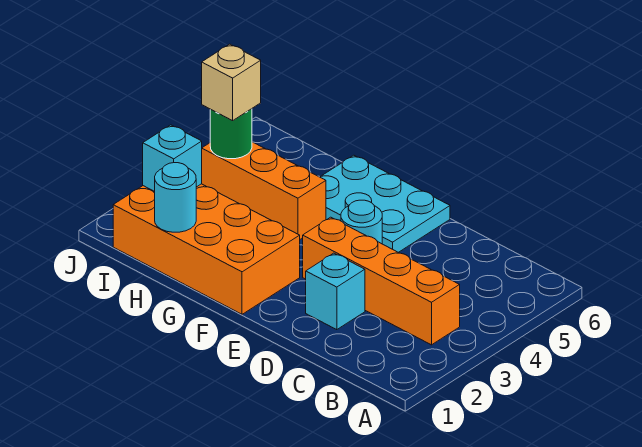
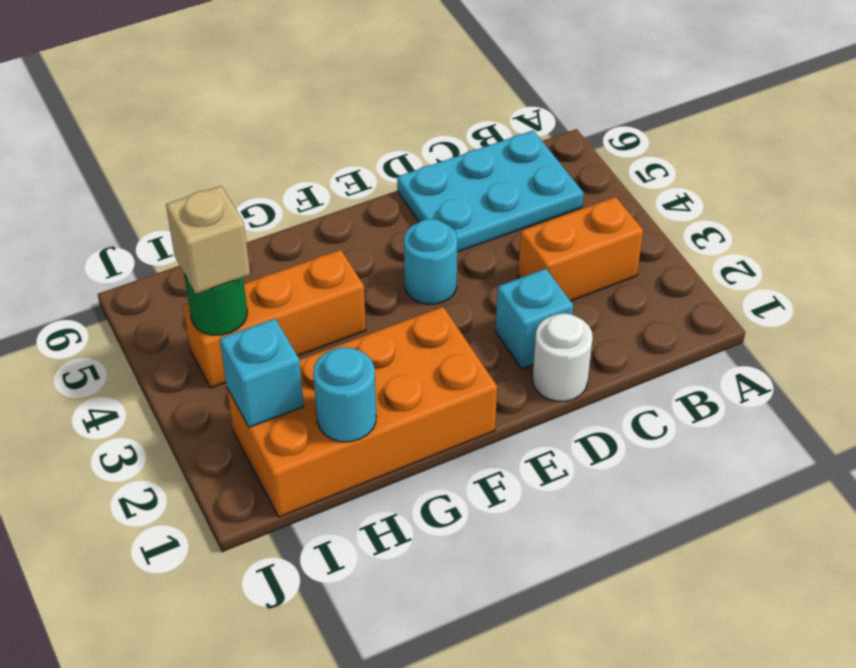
orange 1x4 brick [303,217,460,345] -> orange 1x2 brick [518,197,643,301]
none -> white 1x1 round brick [533,313,593,401]
cyan 2x3 plate [320,155,450,252] -> cyan 2x3 plate moved to [397,130,583,252]

